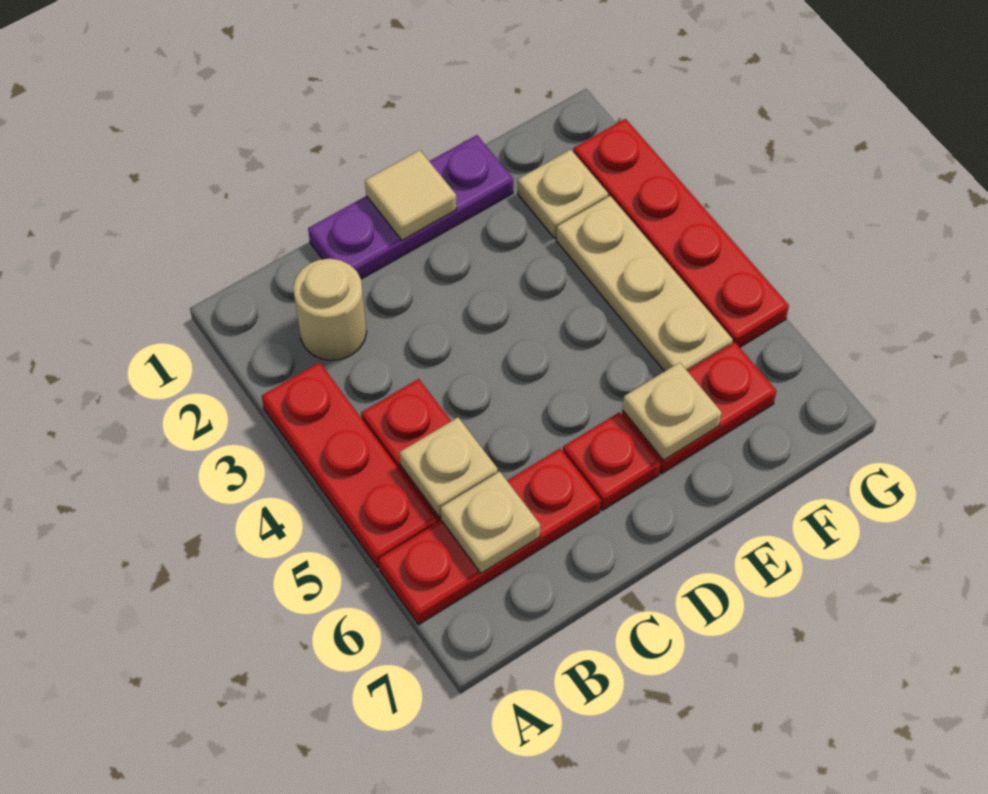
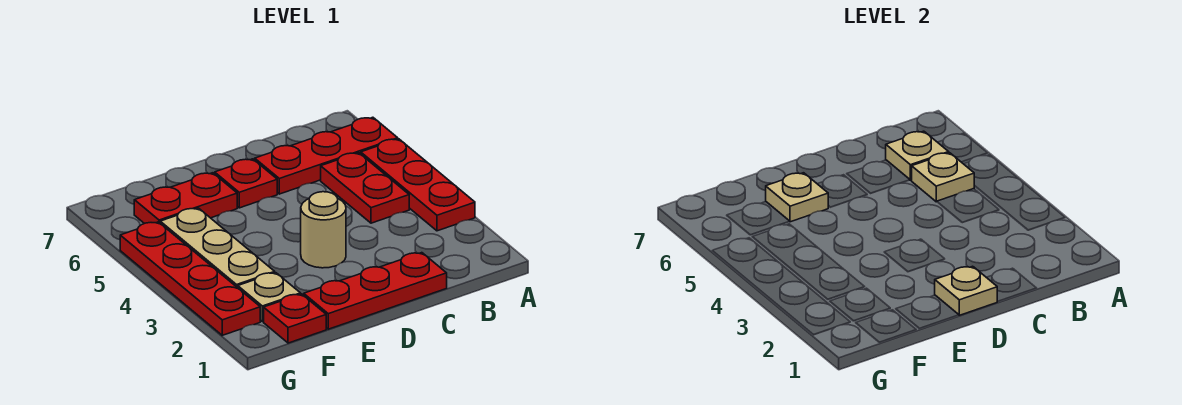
tan 1x1 round brick [293,259,367,360] -> tan 1x1 round brick moved to [301,192,346,268]
purple 1x3 plate [308,135,513,279] -> red 1x3 plate [304,253,447,329]
tan 1x1 tile [365,150,457,240] -> tan 1x1 plate [935,266,997,315]
none -> red 1x1 plate [264,294,326,343]

